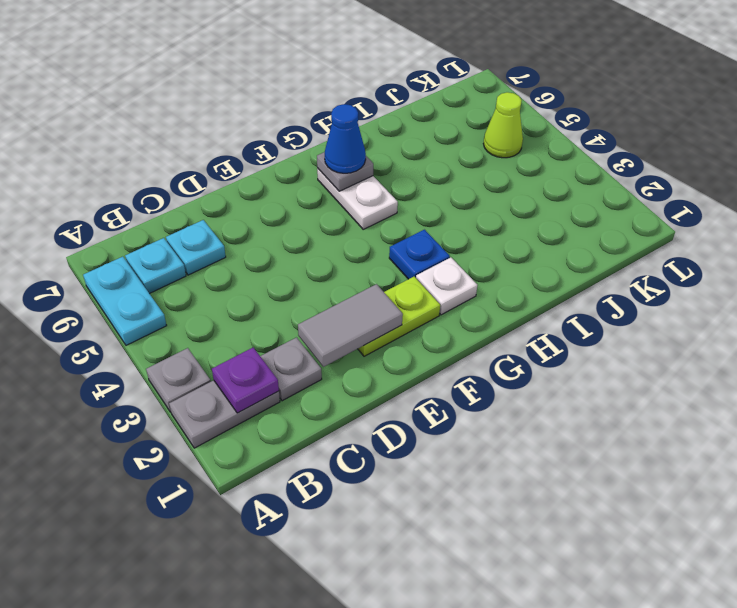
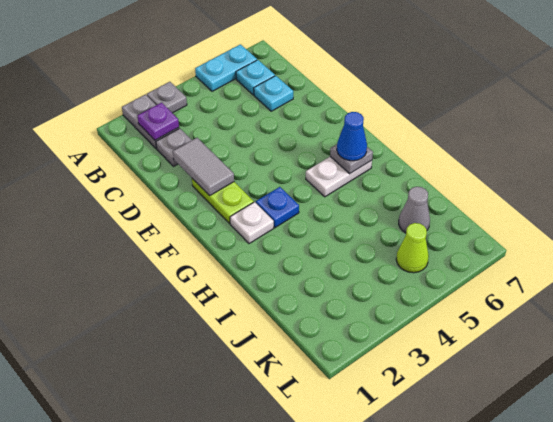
none -> grey 1x1 cone [399,187,430,233]

